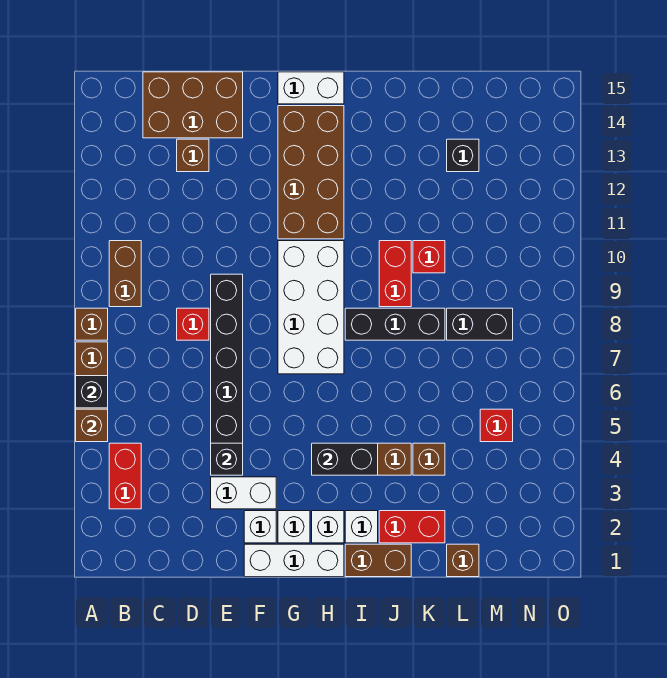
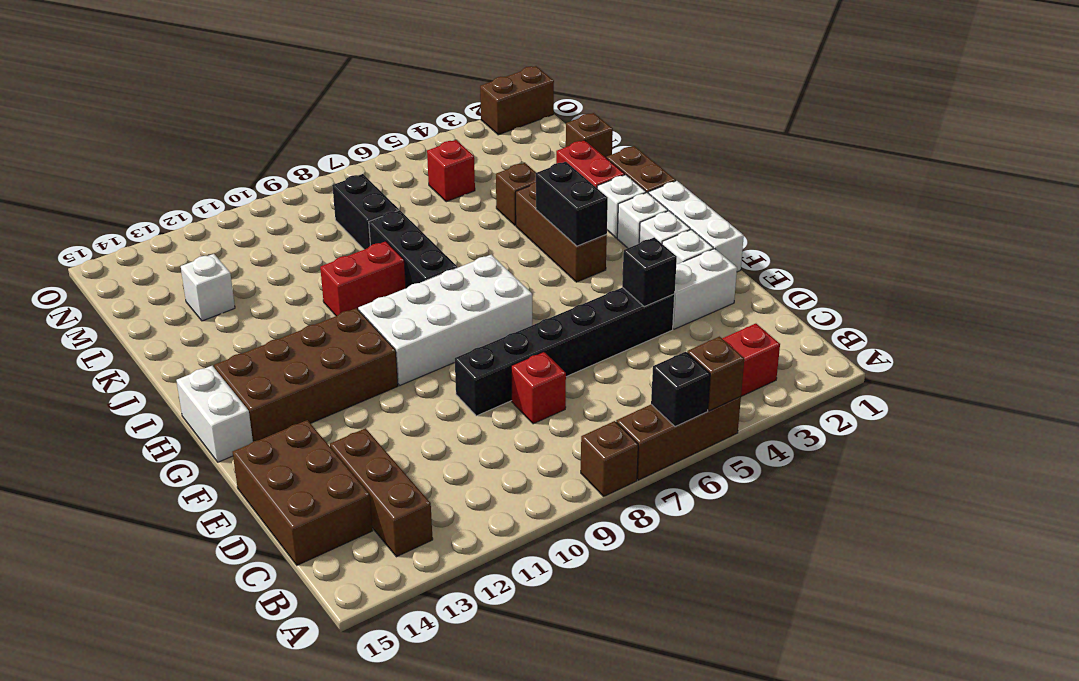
brown 1x2 brick [109,241,141,307] -> brown 1x2 brick moved to [480,66,554,135]
brown 1x1 brick [177,139,209,172] -> brown 1x3 brick [330,428,433,557]
white 1x2 brick [211,477,276,509] -> white 1x2 brick turned to [673,249,737,329]
red 1x1 brick [413,241,445,273] -> none
black 1x1 brick [447,139,479,172] -> white 1x1 brick [181,254,235,321]

